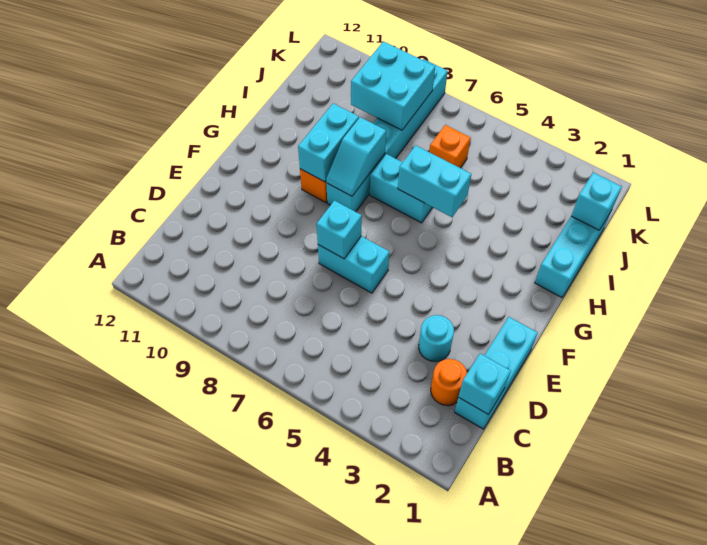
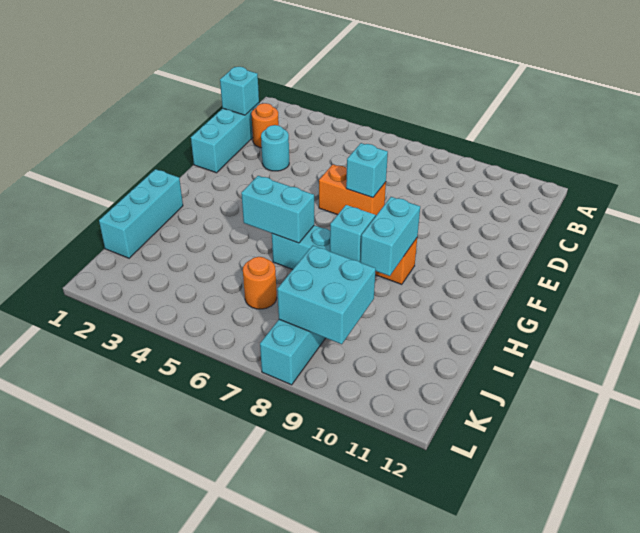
cyan 1x2 brick [318,236,389,293] -> orange 1x2 brick [319,164,386,215]
cyan 1x1 brick [571,173,622,230] -> none
orange 1x1 brick [429,125,471,168] -> orange 1x1 round brick [243,257,277,309]

